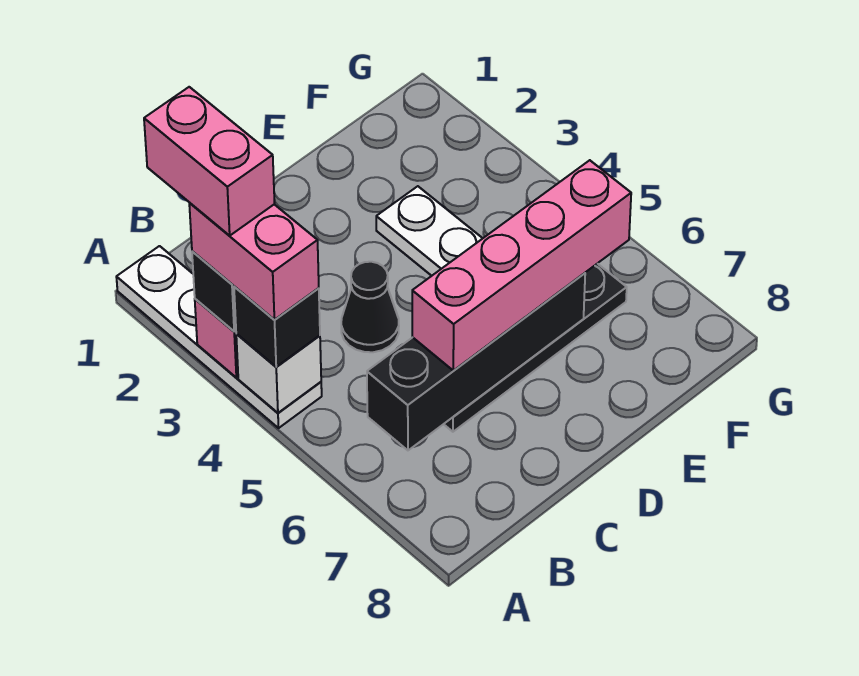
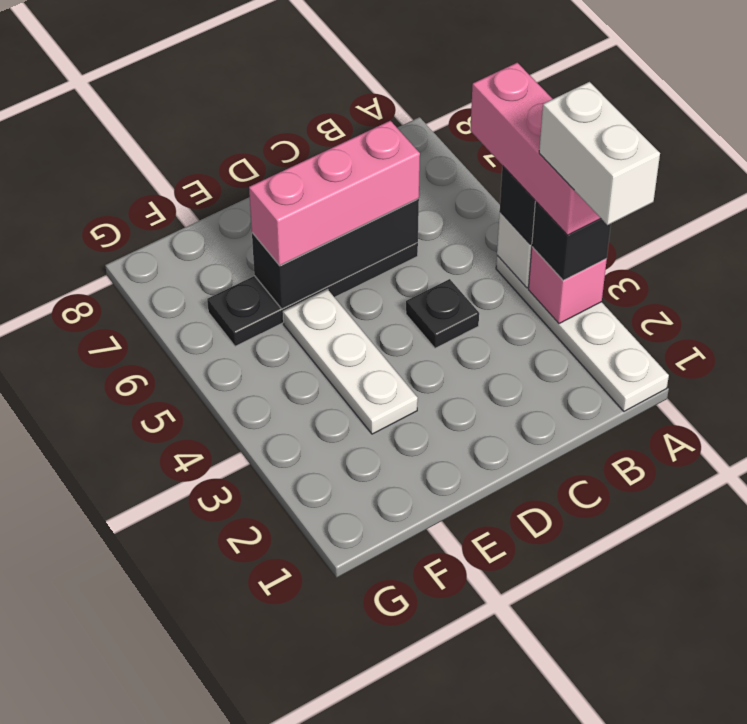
pink 1x2 brick [144,87,275,236] -> white 1x2 brick [539,82,660,225]
pink 1x2 brick [189,203,319,320] -> pink 1x3 brick [470,63,601,235]
black 1x4 brick [367,273,585,450] -> black 1x3 brick [252,199,419,309]
black 1x1 cone [341,262,399,352] -> black 1x1 plate [406,279,479,348]
pink 1x4 brick [412,160,631,371] -> pink 1x3 brick [249,121,420,266]

